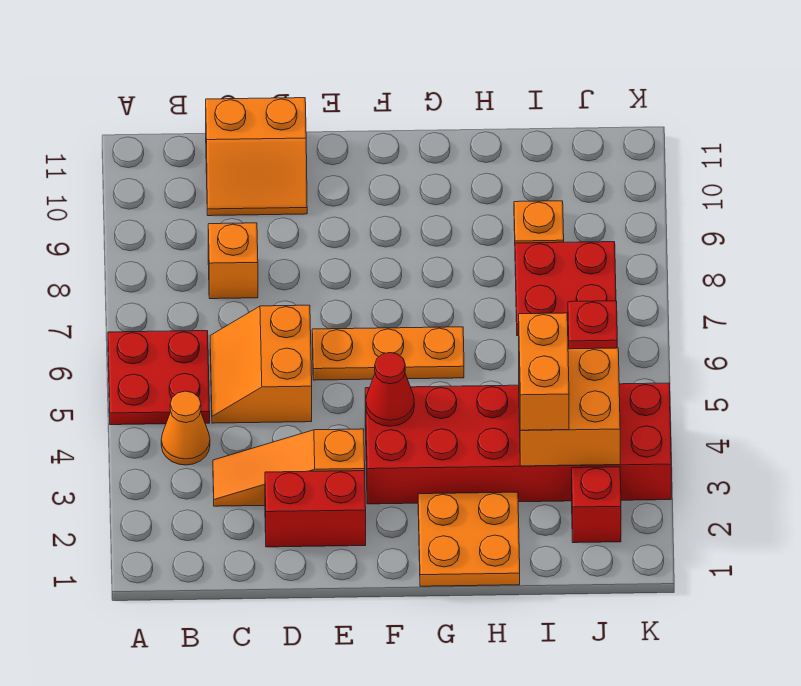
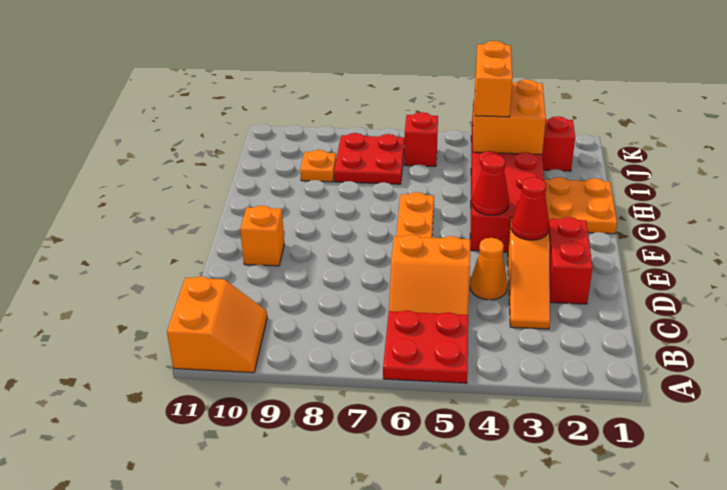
orange 1x1 cone [161,391,210,465] -> orange 1x1 cone moved to [470,238,508,300]
orange 1x1 brick [208,223,258,299] -> orange 1x1 brick moved to [240,206,284,266]
orange 2x2 slope [206,98,307,216] -> orange 2x2 slope moved to [167,276,267,373]
none -> red 1x1 cone [511,177,549,240]
orange 1x2 brick [519,313,569,430] -> orange 1x2 brick turned to [475,41,513,117]

